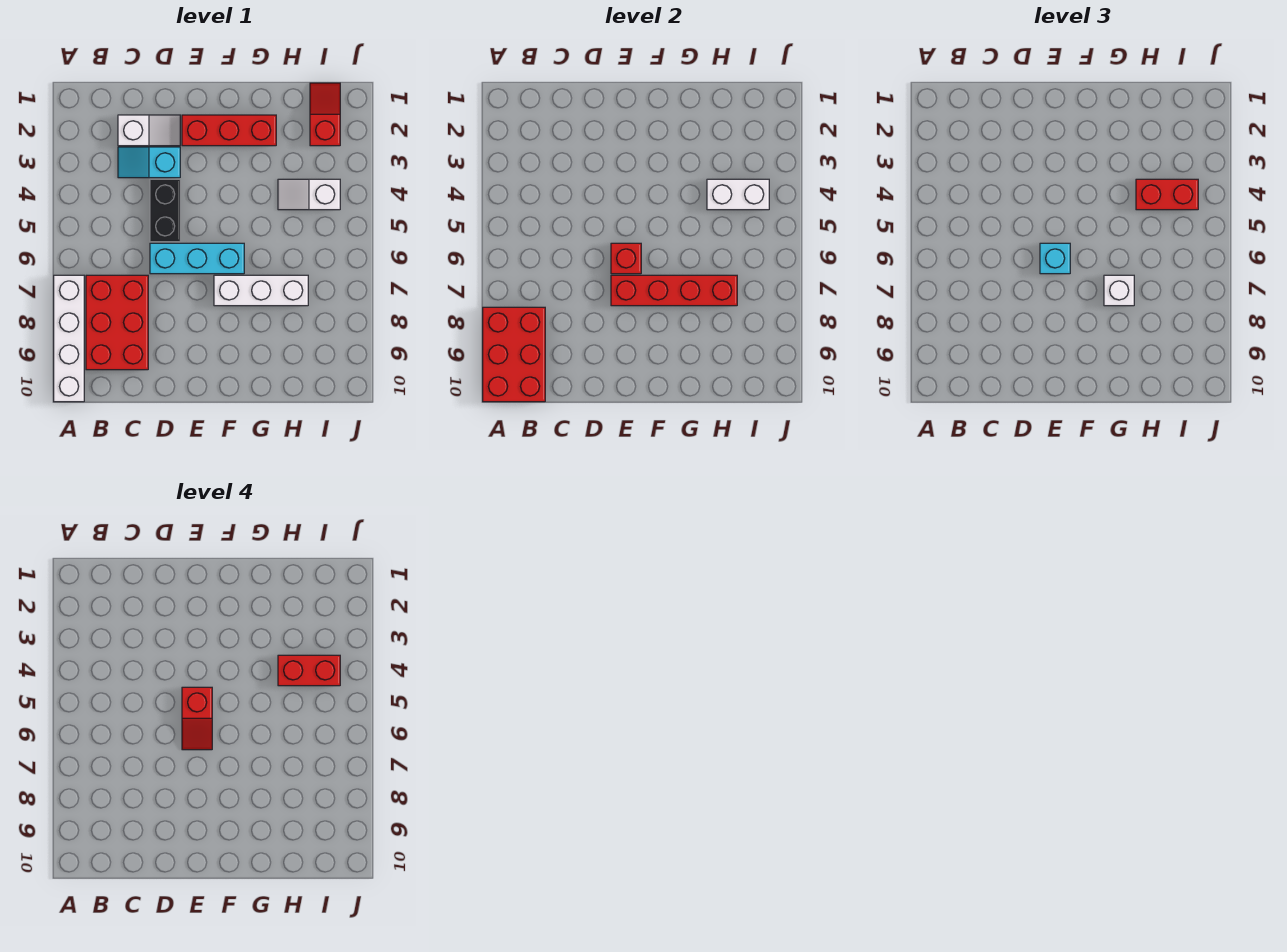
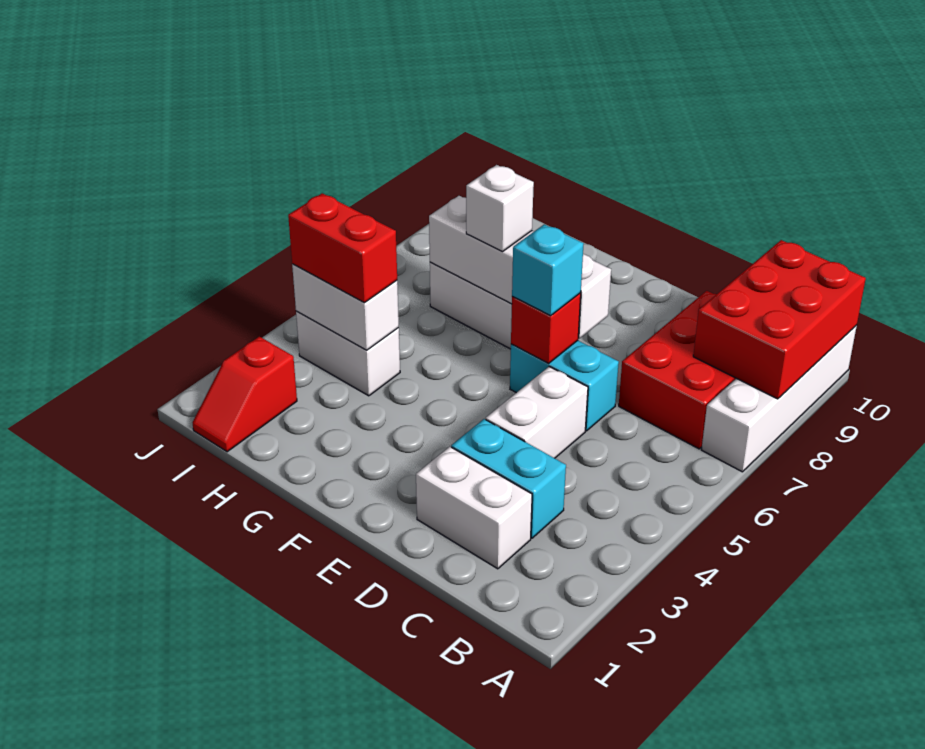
white 1x2 slope [118,115,180,146] -> white 1x2 brick [416,447,532,569]
cyan 1x2 slope [118,147,180,178] -> cyan 1x2 brick [451,419,566,538]
black 1x2 brick [150,179,180,242] -> white 1x2 brick [486,367,588,458]
cyan 1x3 brick [150,243,244,274] -> cyan 1x2 brick [510,341,619,431]
red 1x3 brick [182,115,276,146] -> none
red 1x2 slope [182,687,212,750] -> none
red 1x4 brick [611,275,737,306] -> white 1x4 brick [429,196,611,339]
white 1x2 slope [278,179,340,210] -> white 1x2 brick [296,311,400,396]
red 1x2 brick [278,655,340,686] -> none

